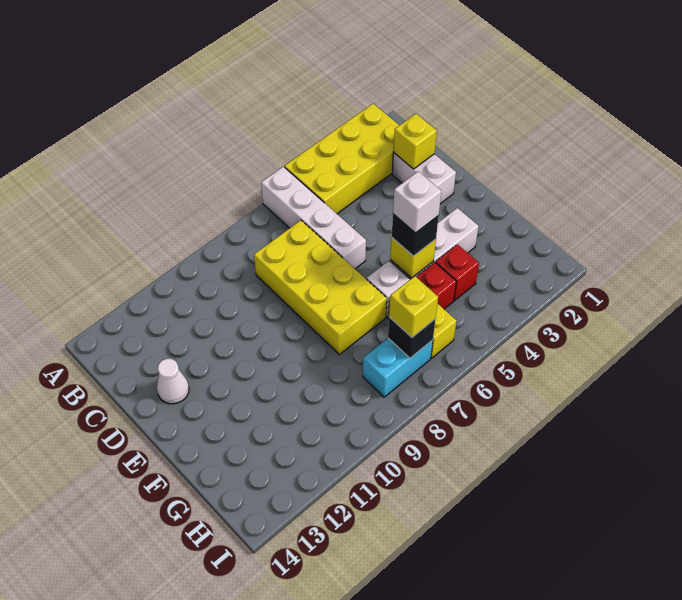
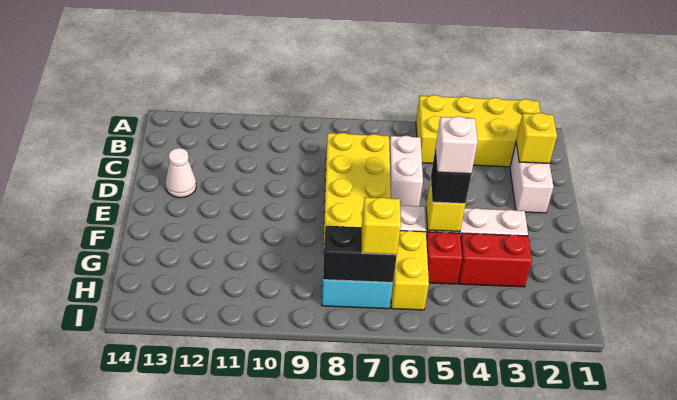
white 1x4 brick [261,167,366,269] -> white 1x2 brick [389,136,423,206]
red 1x1 brick [436,244,479,300] -> red 1x2 brick [458,233,532,287]
black 1x1 brick [388,317,435,358] -> black 1x2 brick [323,226,397,282]

